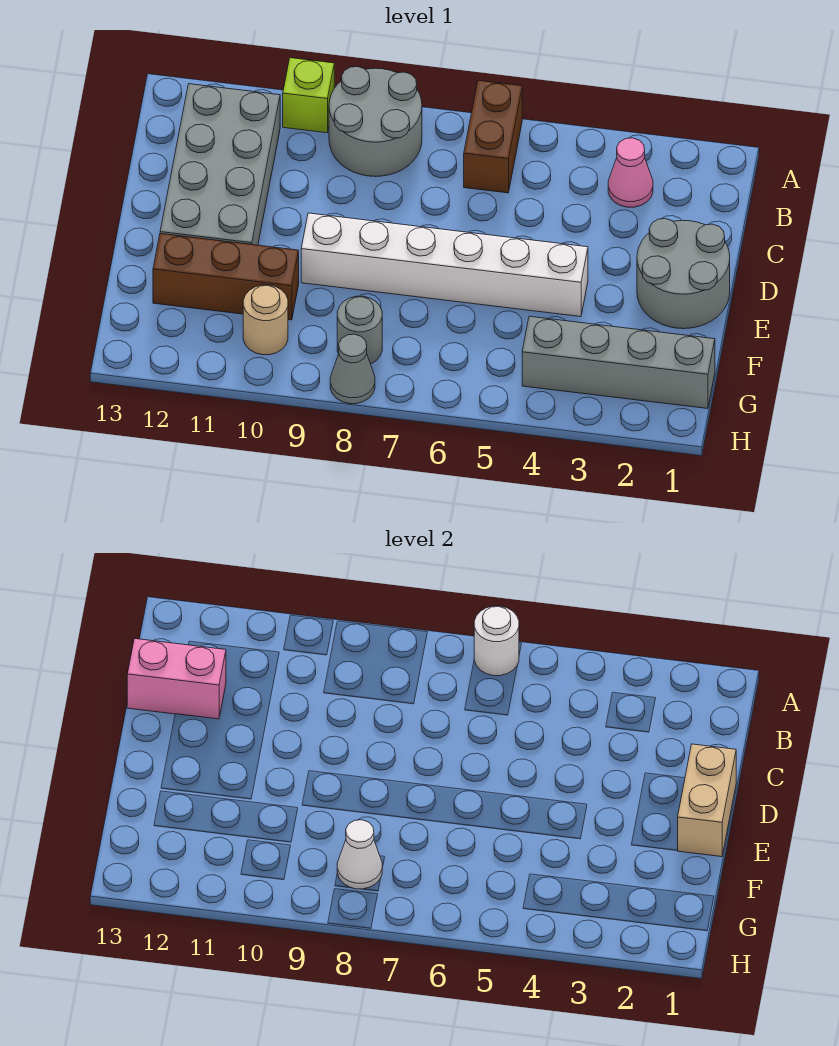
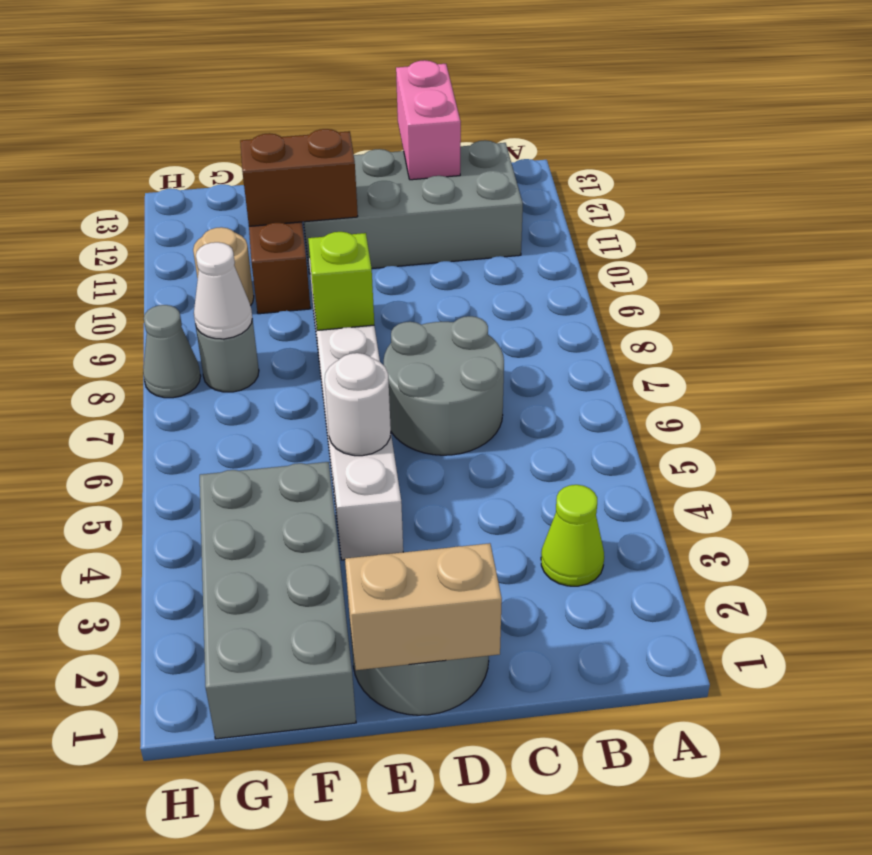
brown 1x2 brick [464,80,522,193] -> brown 1x2 brick moved to [240,129,358,226]
white 1x1 round brick [474,606,519,676] -> white 1x1 round brick moved to [325,353,391,456]
grey 2x2 round brick [329,67,422,177] -> grey 2x2 round brick moved to [384,316,504,455]
lime 1x1 brick [283,58,334,133] -> lime 1x1 brick moved to [308,232,374,330]
pink 1x1 cone [608,138,653,207] -> lime 1x1 cone [541,485,604,586]
grey 1x4 brick [522,316,715,409] -> grey 2x4 brick [200,462,356,739]

